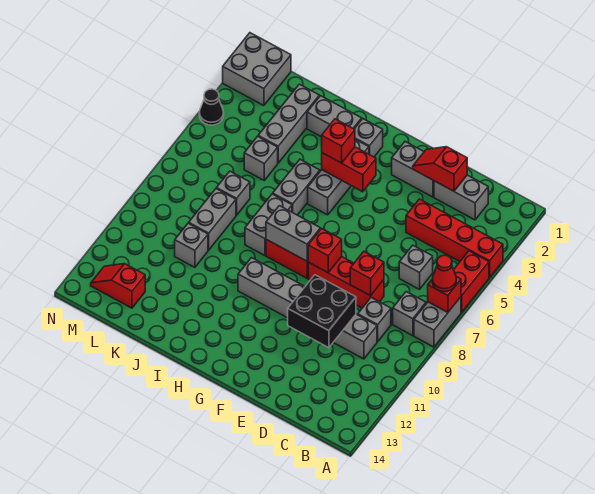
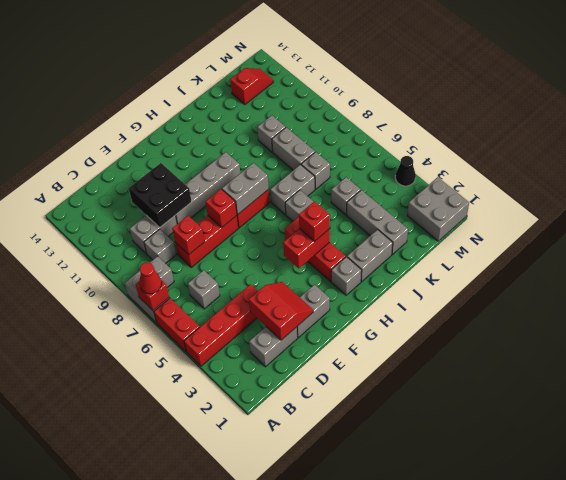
red 1x2 slope [413,147,467,191] -> red 2x2 slope [249,282,313,340]
grey 1x3 brick [308,139,369,215] -> red 1x3 brick [285,217,346,281]
grey 1x2 brick [245,194,292,256] -> grey 1x2 brick turned to [270,164,315,215]

